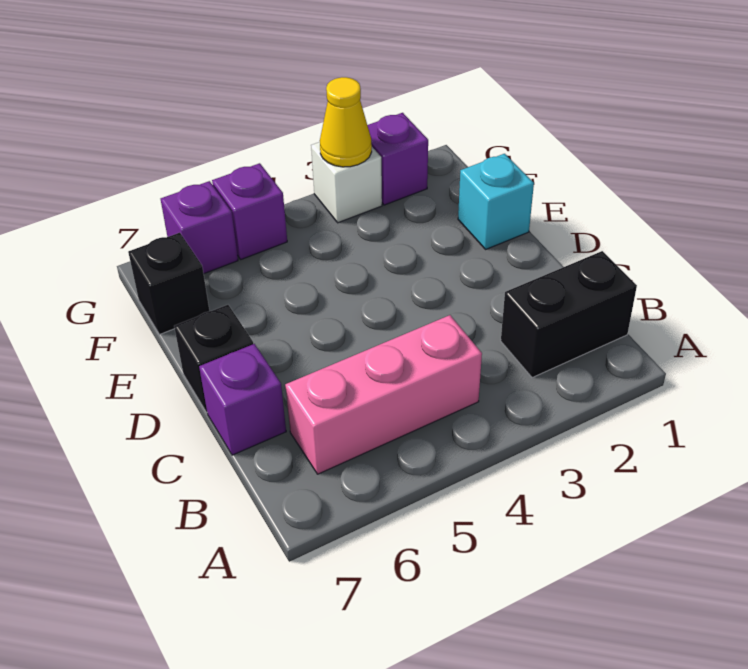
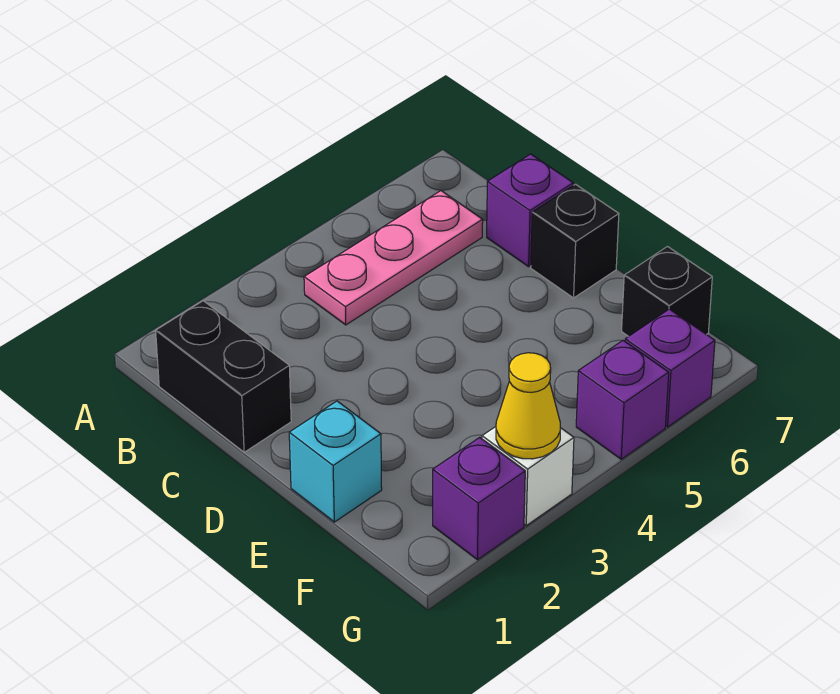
black 1x2 brick [501,251,637,378] -> black 1x2 brick turned to [156,301,291,452]
pink 1x3 brick [285,315,482,474] -> pink 1x3 plate [304,191,483,325]

